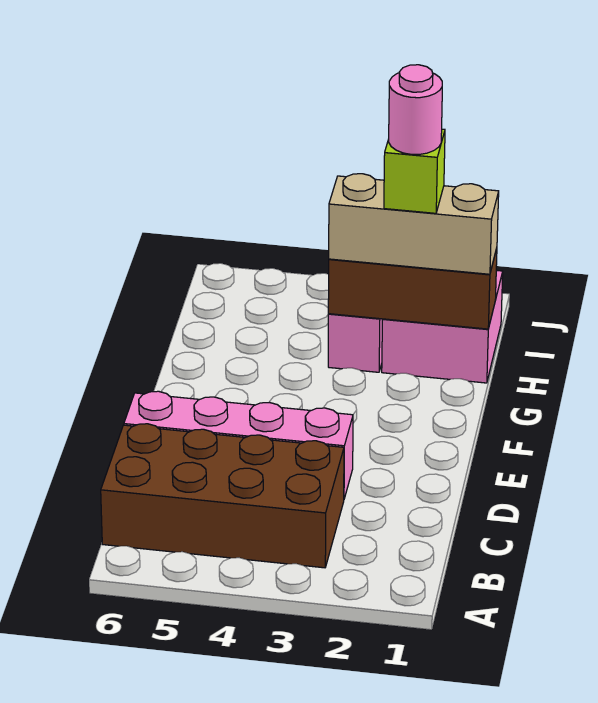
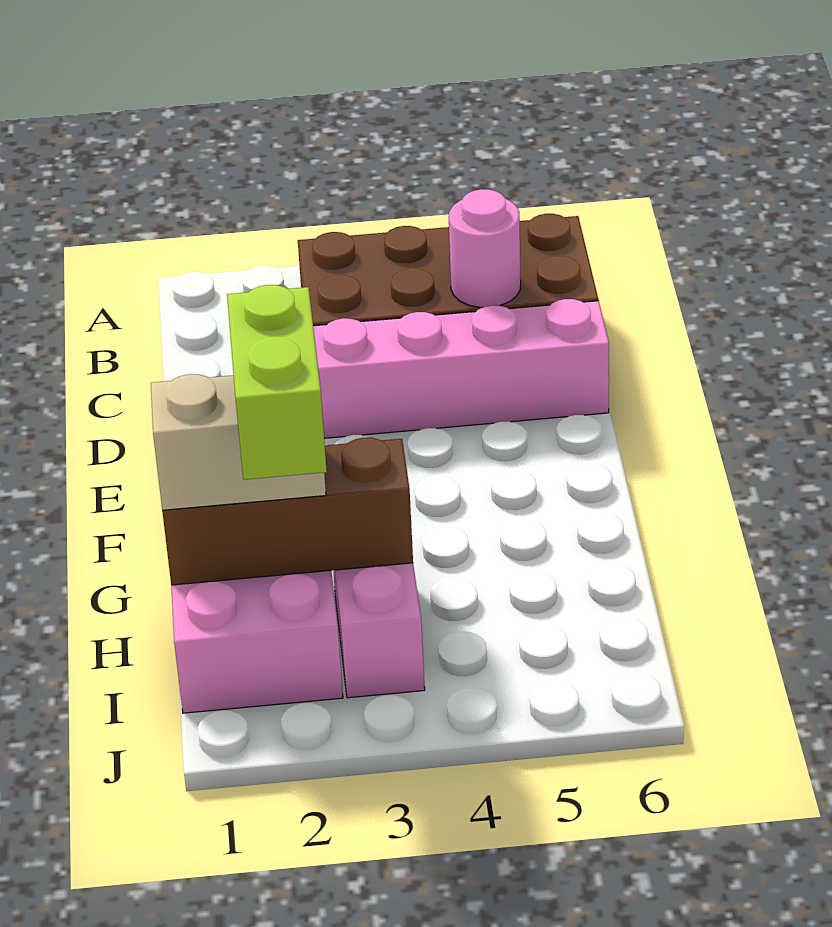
tan 1x3 brick [329,174,499,274] -> tan 1x2 brick [151,374,326,510]
lime 1x1 brick [384,129,445,213] -> lime 1x2 brick [227,285,327,480]
pink 1x1 round brick [389,65,442,154] -> pink 1x1 round brick moved to [449,189,521,307]

